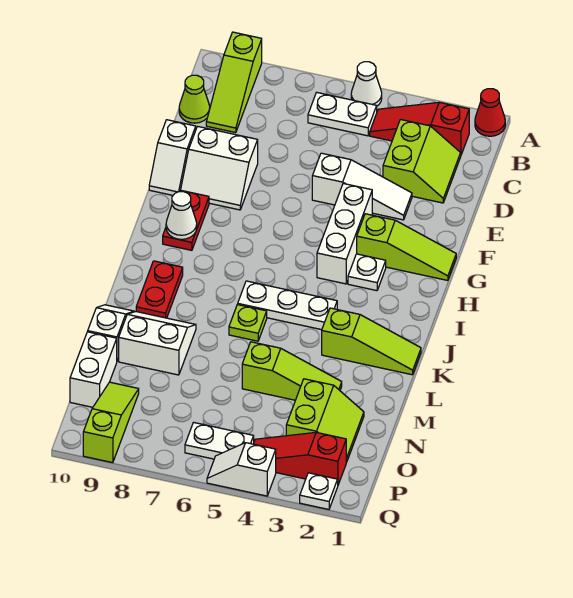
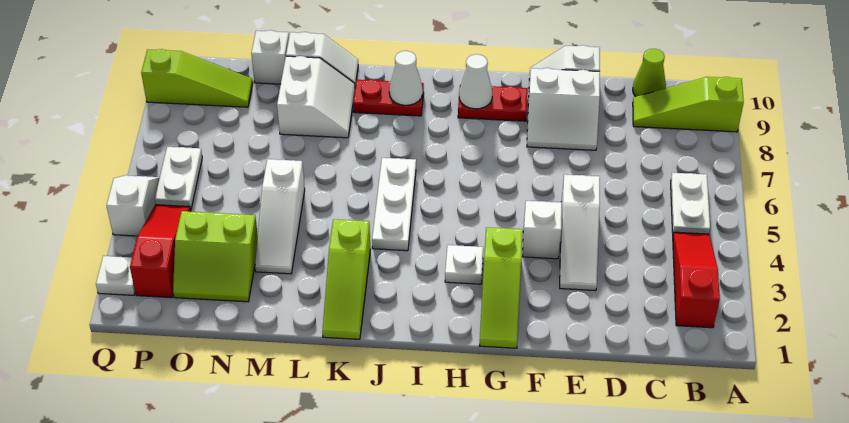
red 1x1 cone [475,89,505,136] -> none
white 1x1 cone [351,62,382,106] -> white 1x1 cone moved to [389,51,423,105]
lime 2x2 slope [383,120,461,203] -> none
white 2x2 slope [181,126,258,210] -> white 2x2 slope turned to [527,68,600,150]
white 1x3 brick [317,184,372,284] -> white 1x1 brick [522,201,562,259]
lime 1x1 plate [229,305,267,341] -> none
lime 1x3 slope [242,342,342,400] -> white 1x3 slope [255,159,305,274]
white 1x2 brick [70,332,117,407] -> white 1x1 brick [251,30,289,84]

